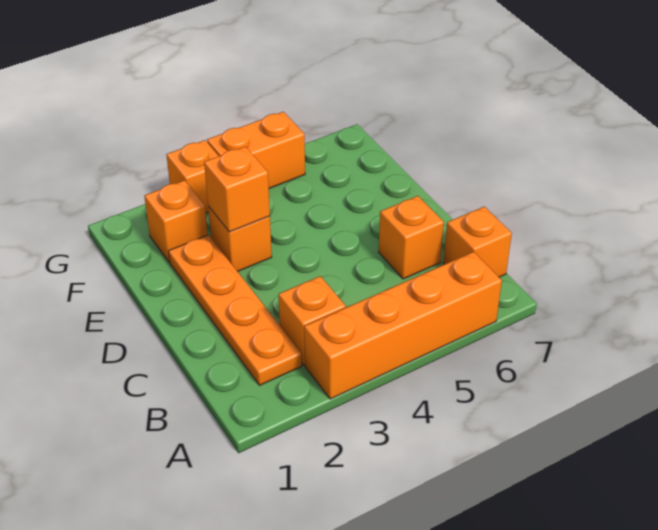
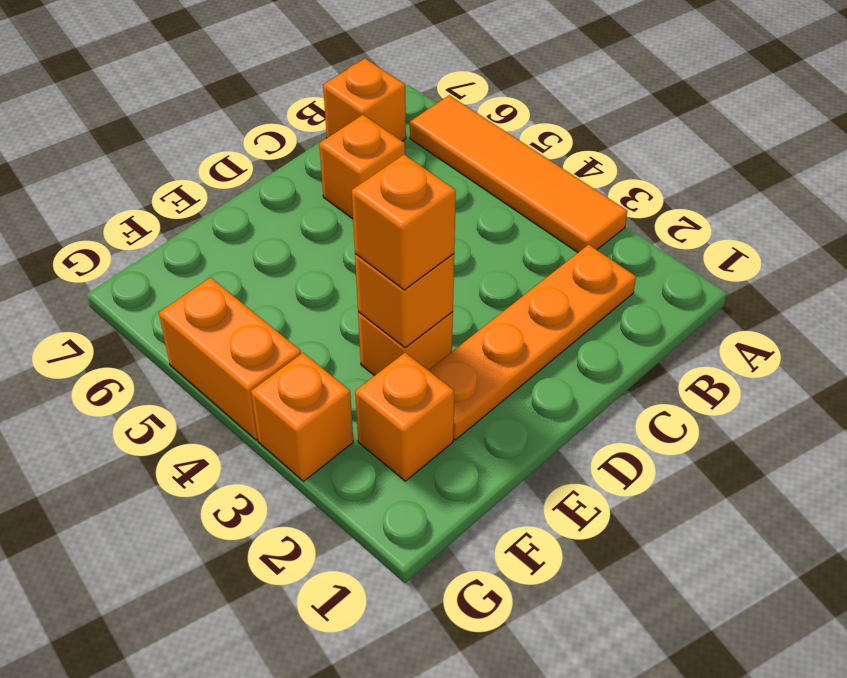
orange 1x4 brick [304,252,502,399] -> orange 1x4 tile [410,95,627,252]
orange 1x1 brick [279,276,346,365] -> orange 1x1 brick moved to [352,155,456,290]

